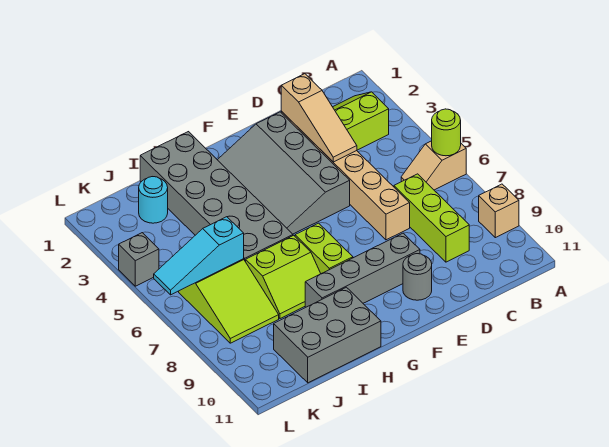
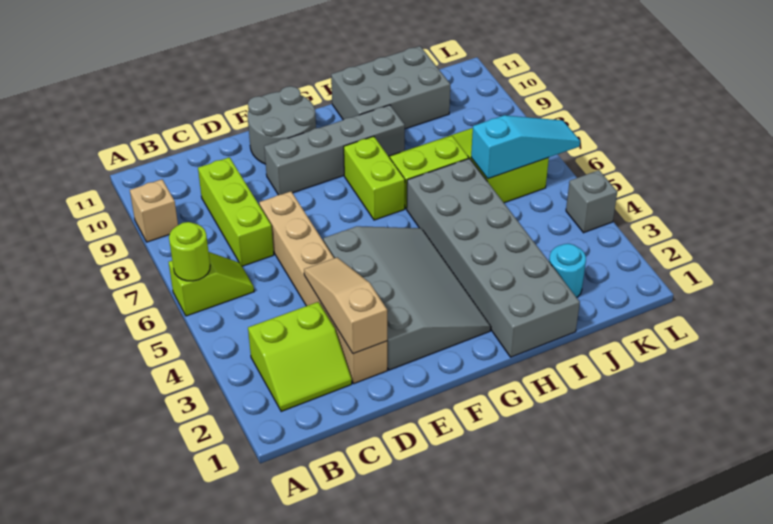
tan 1x2 slope [401,141,466,190] -> lime 1x2 slope [169,252,254,316]
grey 1x1 round brick [403,254,432,300] -> grey 2x2 round brick [248,86,316,164]

